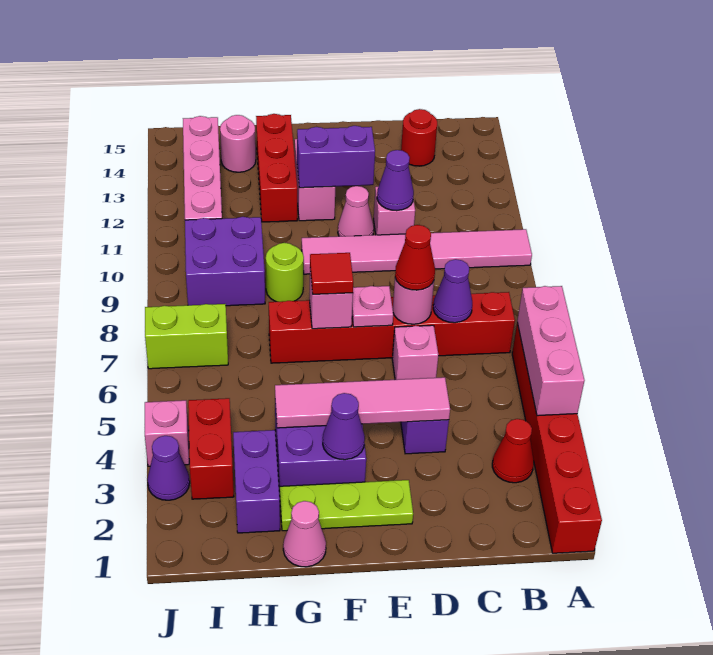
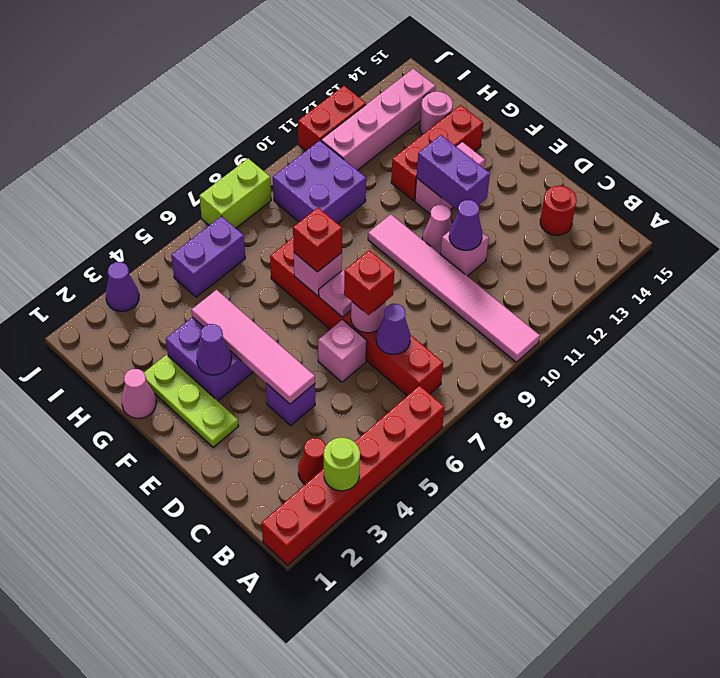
pink 1x3 brick [517,286,585,416] -> none
red 1x1 cone [395,225,435,290] -> red 1x1 brick [344,250,394,315]
red 1x1 tile [310,253,353,294] -> red 1x1 brick [293,208,342,272]
lime 1x1 round brick [266,243,304,302] -> lime 1x1 round brick moved to [324,438,360,491]
purple 1x2 brick [233,430,280,533] -> purple 1x2 brick moved to [171,216,245,297]
red 1x2 brick [188,398,234,499] -> red 1x2 brick moved to [298,86,366,151]
lime 1x2 brick [145,304,228,369] -> lime 1x2 brick turned to [200,159,271,228]
pink 1x1 brick [145,400,189,466] -> none

